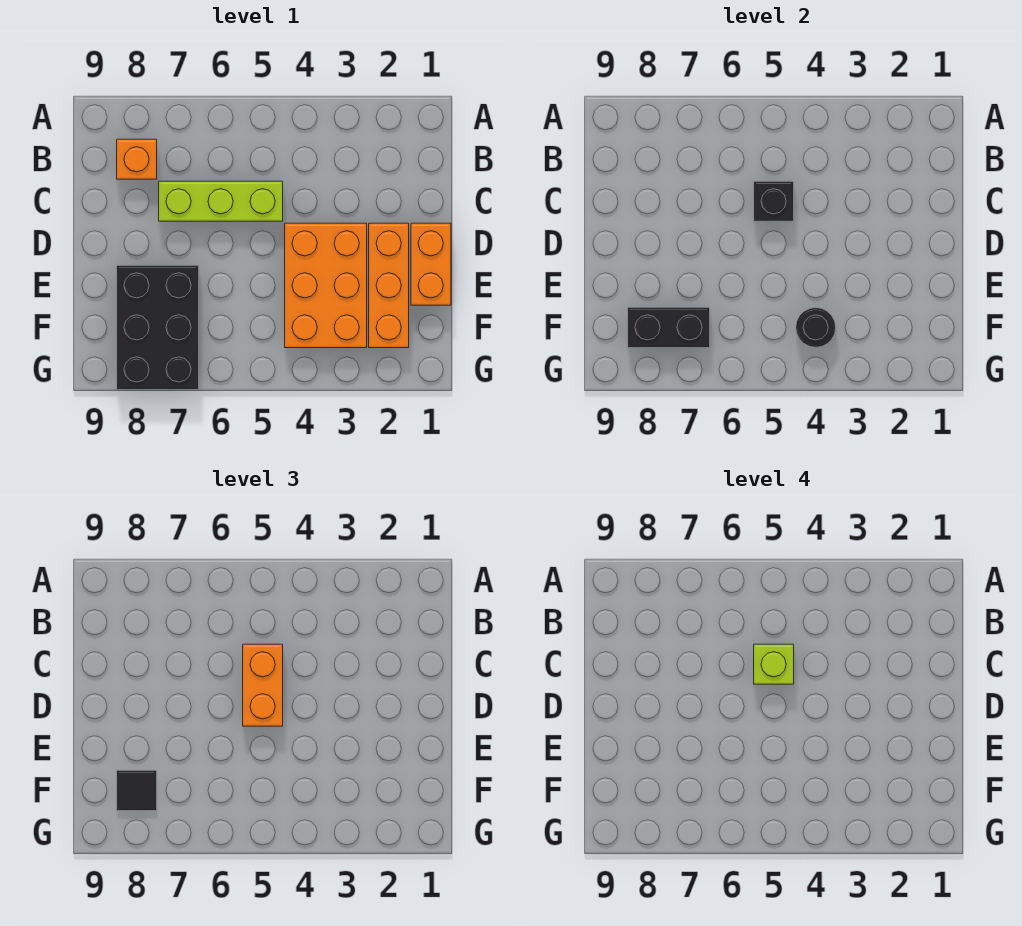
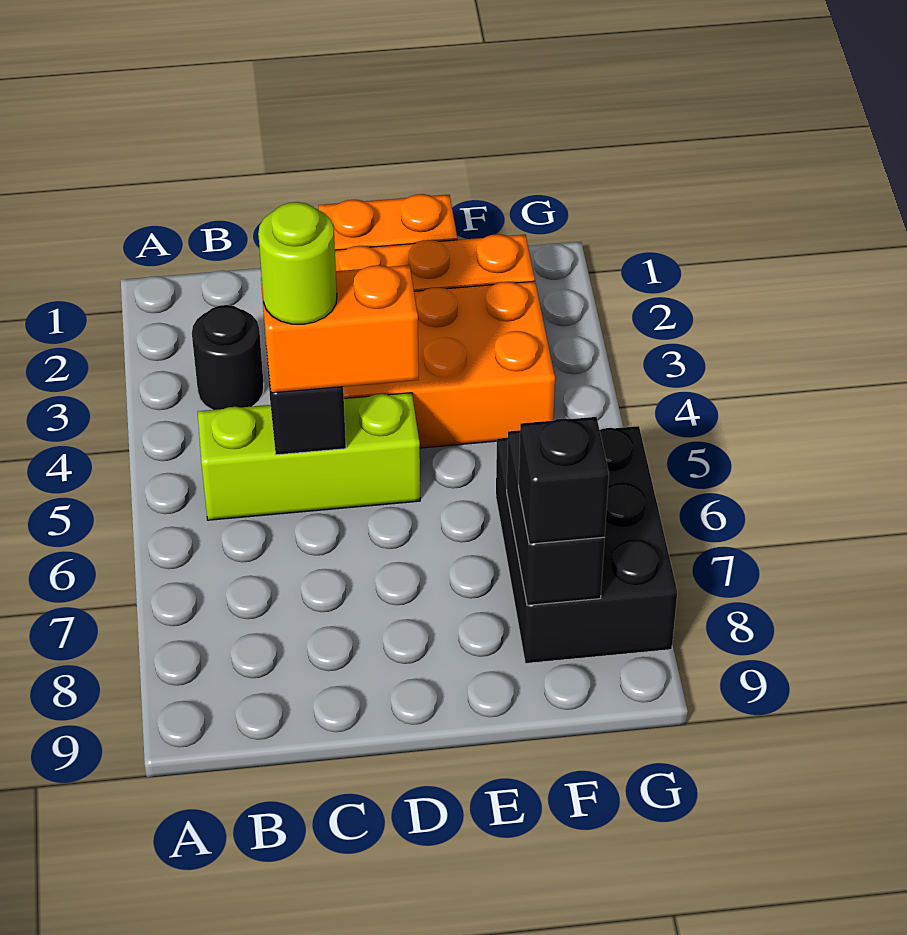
orange 1x1 brick [117,139,157,179] -> none
lime 1x3 brick [159,181,283,221] -> lime 1x3 brick turned to [198,393,420,520]
lime 1x1 brick [754,644,794,684] -> lime 1x1 round brick [258,202,337,324]
black 2x3 brick [117,265,199,390] -> black 2x3 brick turned to [496,426,677,663]
black 1x1 round brick [796,308,836,347] -> black 1x1 round brick moved to [192,305,264,410]
black 1x1 tile [117,770,157,811] -> black 1x1 brick [519,417,609,544]

